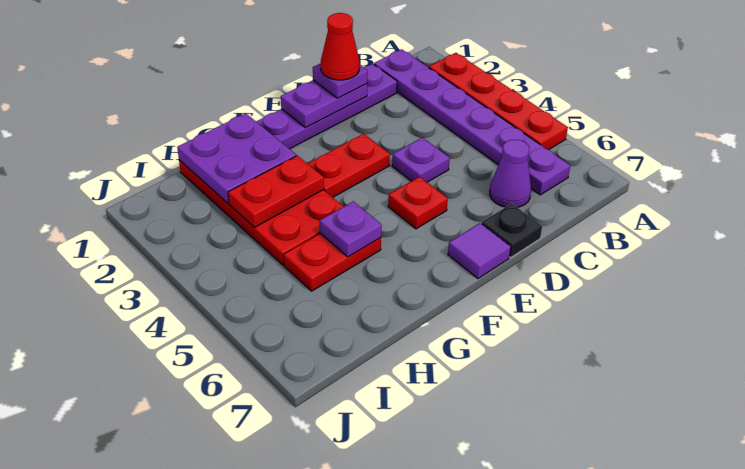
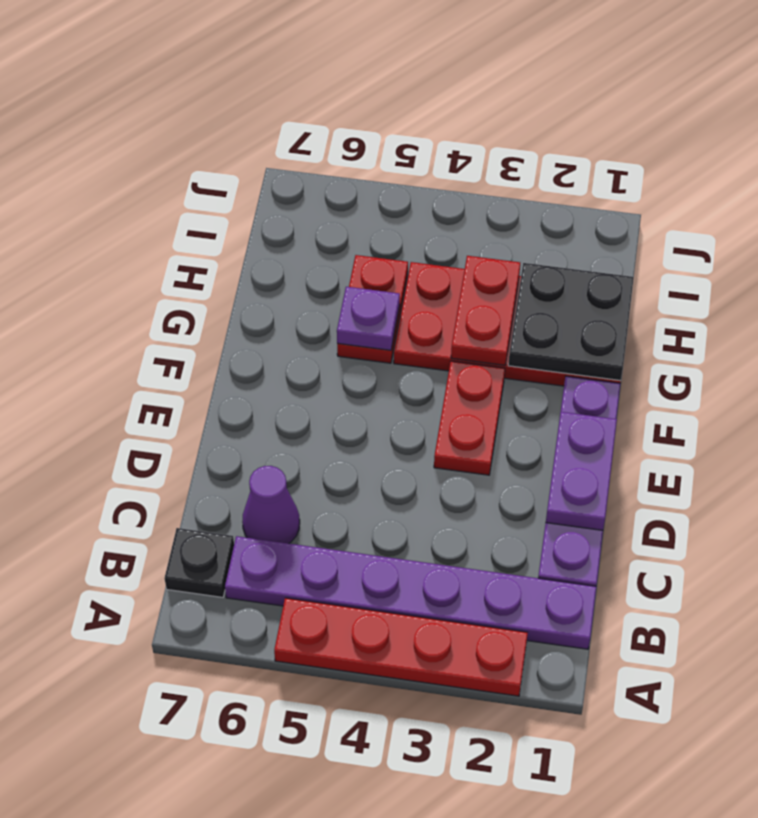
purple 1x1 plate [313,63,368,98] -> none
red 1x1 cone [321,13,360,80] -> none
purple 1x1 plate [392,138,450,182] -> none
black 1x1 plate [482,204,542,258] -> black 1x1 plate moved to [165,528,234,597]
red 1x1 plate [388,177,448,229] -> none
purple 1x1 tile [448,223,511,279] -> none
purple 2x2 plate [177,113,296,203] -> black 2x2 plate [508,263,634,381]

